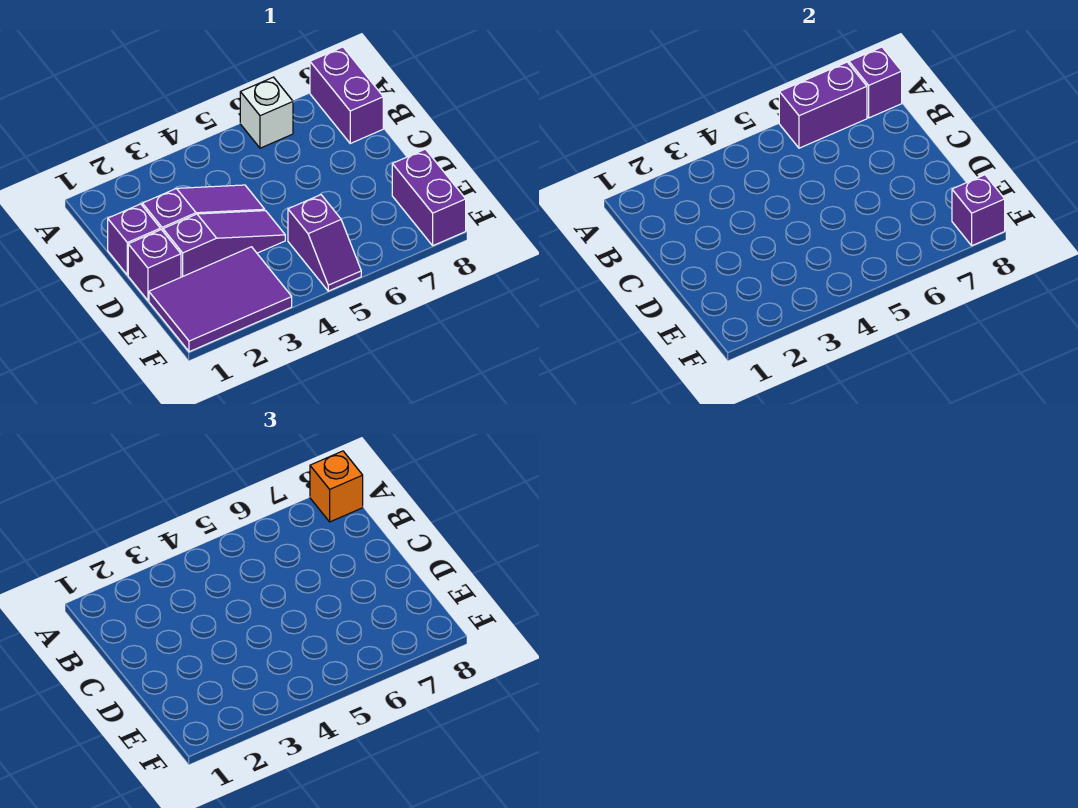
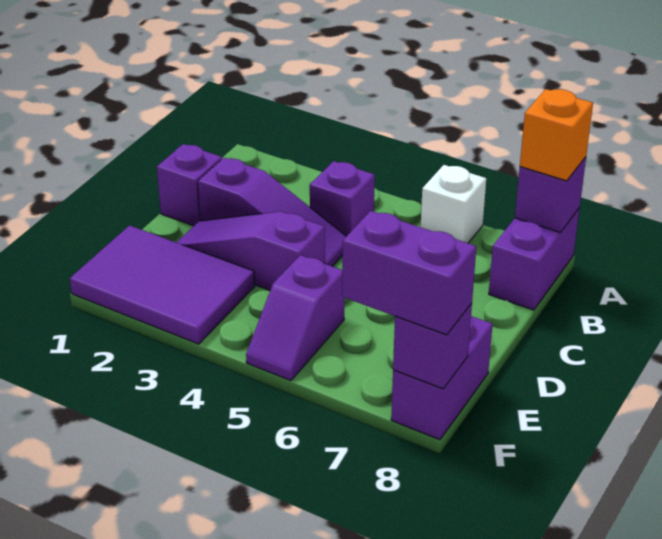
purple 1x2 brick [779,62,867,148] -> purple 1x2 brick moved to [342,211,476,335]
purple 1x1 brick [128,230,181,300] -> purple 1x1 brick moved to [310,161,375,236]
purple 1x3 slope [163,211,285,277] -> purple 1x3 slope turned to [177,211,325,290]

